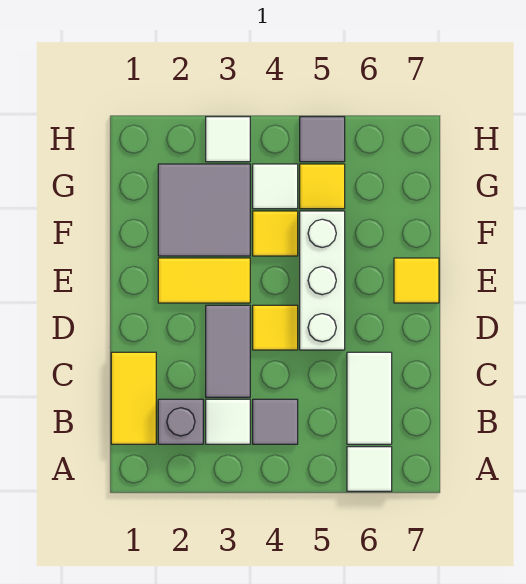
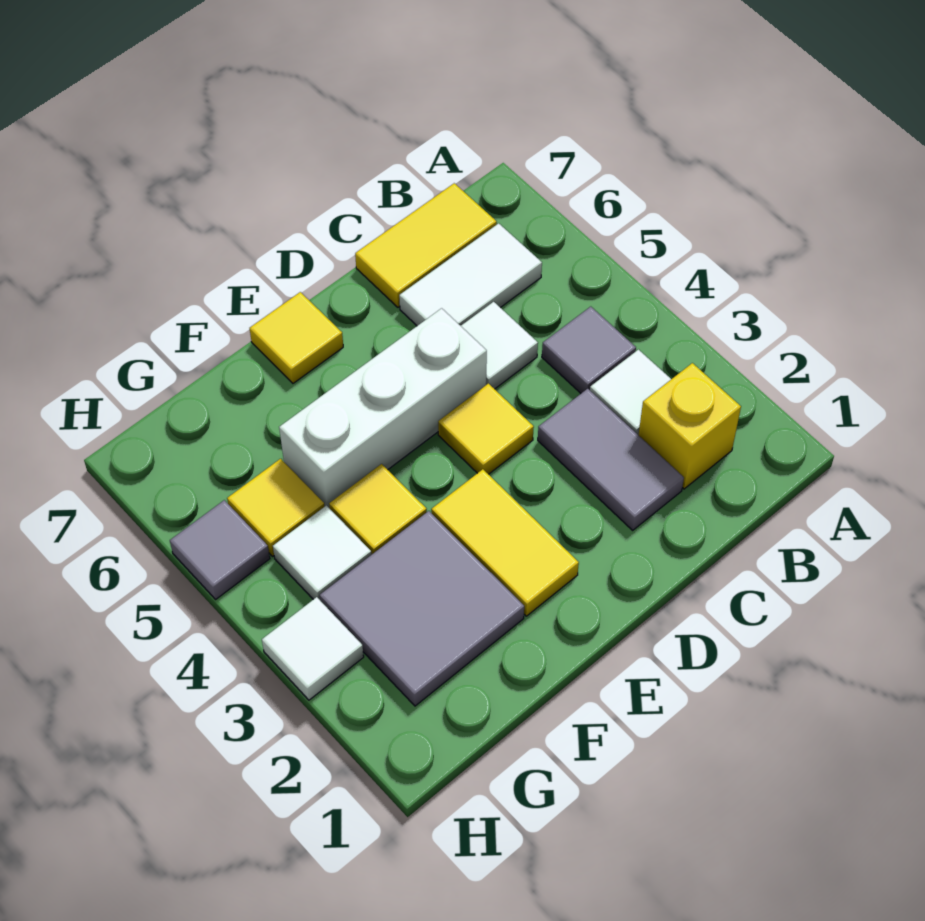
white 1x1 tile [347,447,392,491] -> white 1x1 tile moved to [461,302,538,389]
yellow 1x2 tile [111,352,156,444] -> yellow 1x2 tile moved to [355,183,497,307]
grey 1x1 brick [158,399,203,444] -> yellow 1x1 brick [639,363,741,489]
grey 1x2 tile [206,305,250,397] -> grey 1x2 tile turned to [538,389,684,530]

